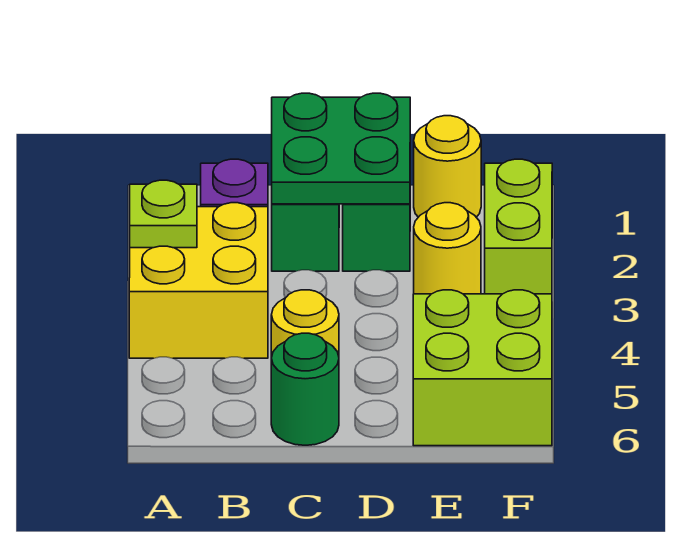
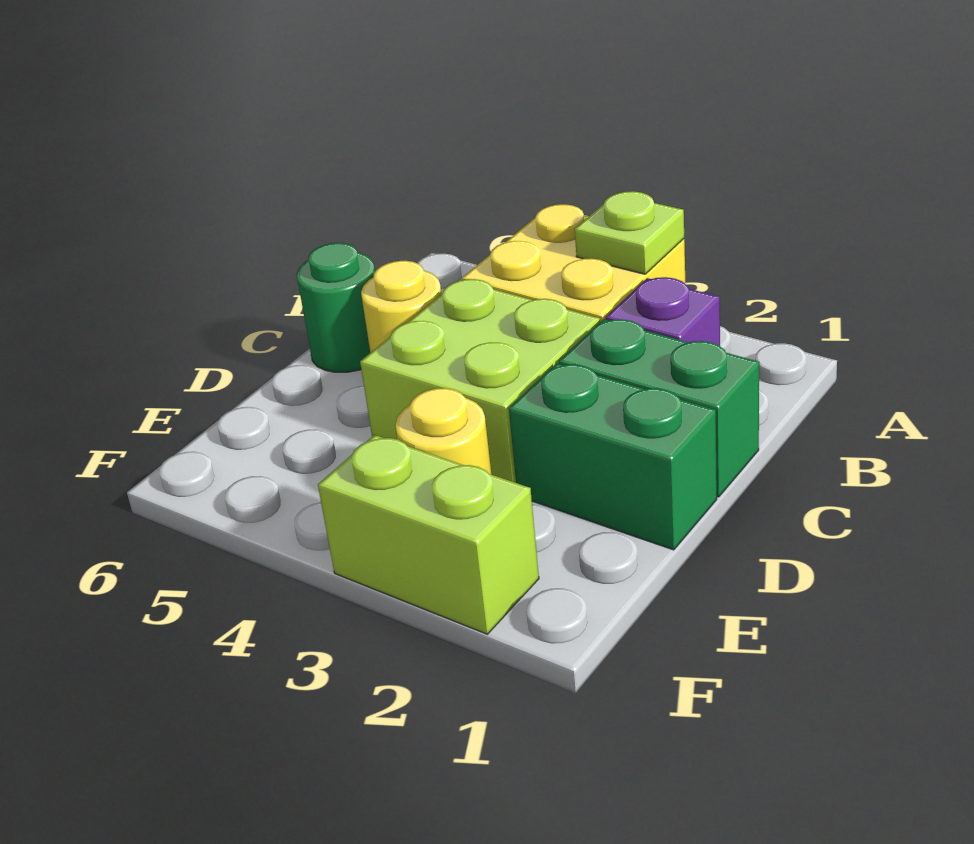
green 2x2 plate [272,93,410,204] -> none
yellow 1x1 round brick [414,116,481,217] -> none
lime 2x2 brick [413,290,552,446] -> lime 2x2 brick moved to [360,279,600,483]

